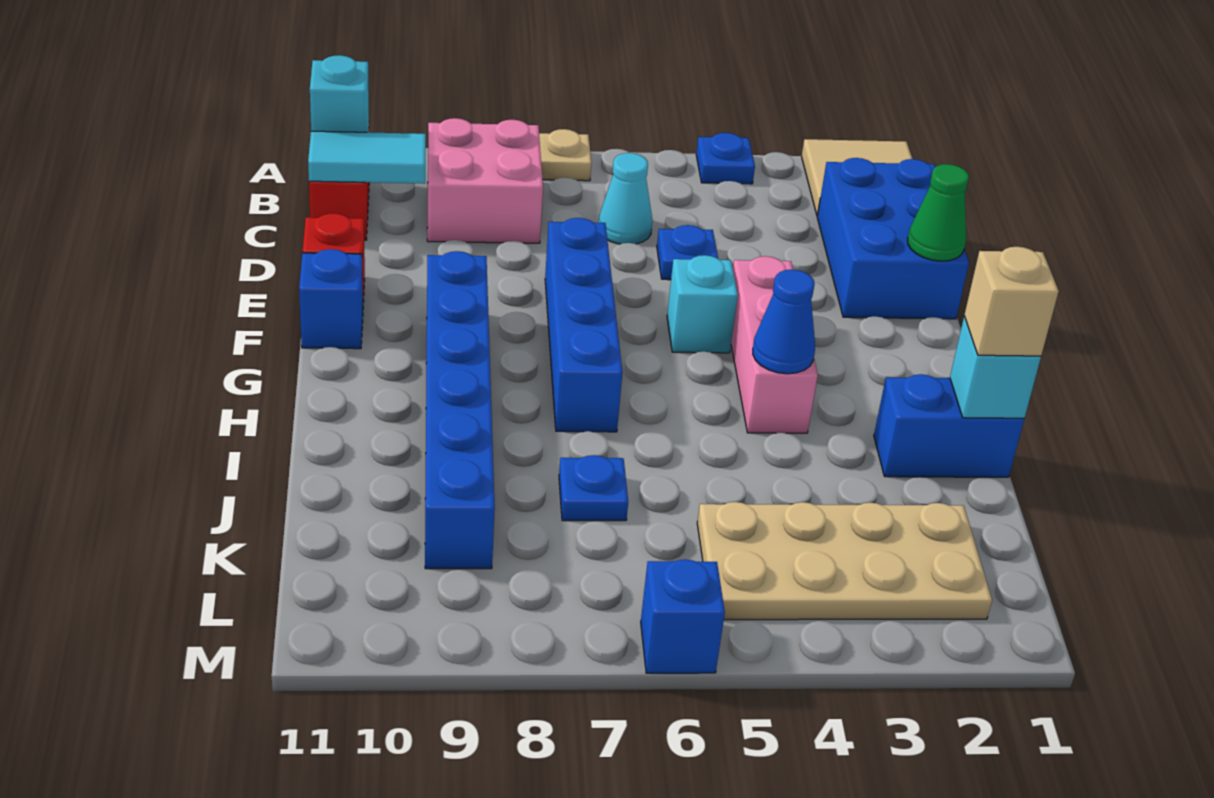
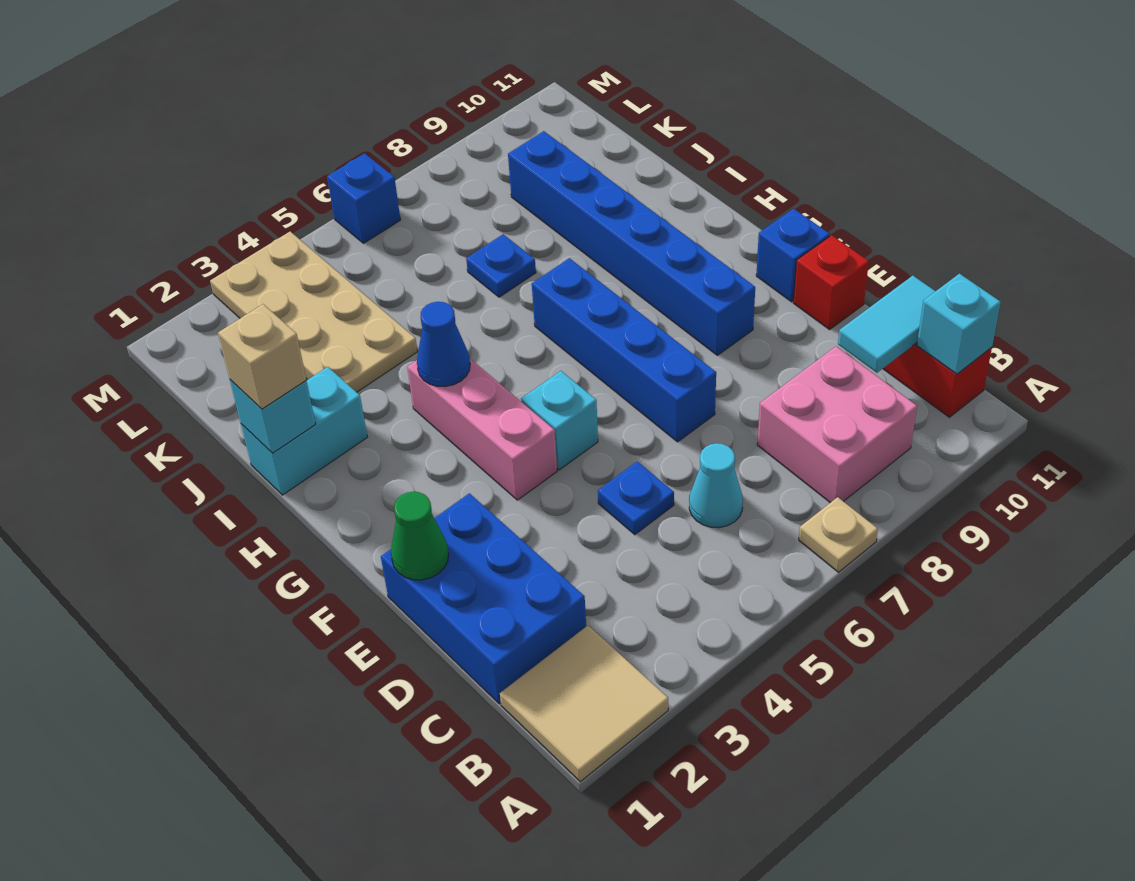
blue 1x1 plate [696,133,755,184] -> none
blue 1x2 brick [874,374,1024,477] -> cyan 1x2 brick [241,367,367,495]
tan 2x4 plate [697,502,992,620] -> tan 2x4 plate turned to [210,232,417,392]

